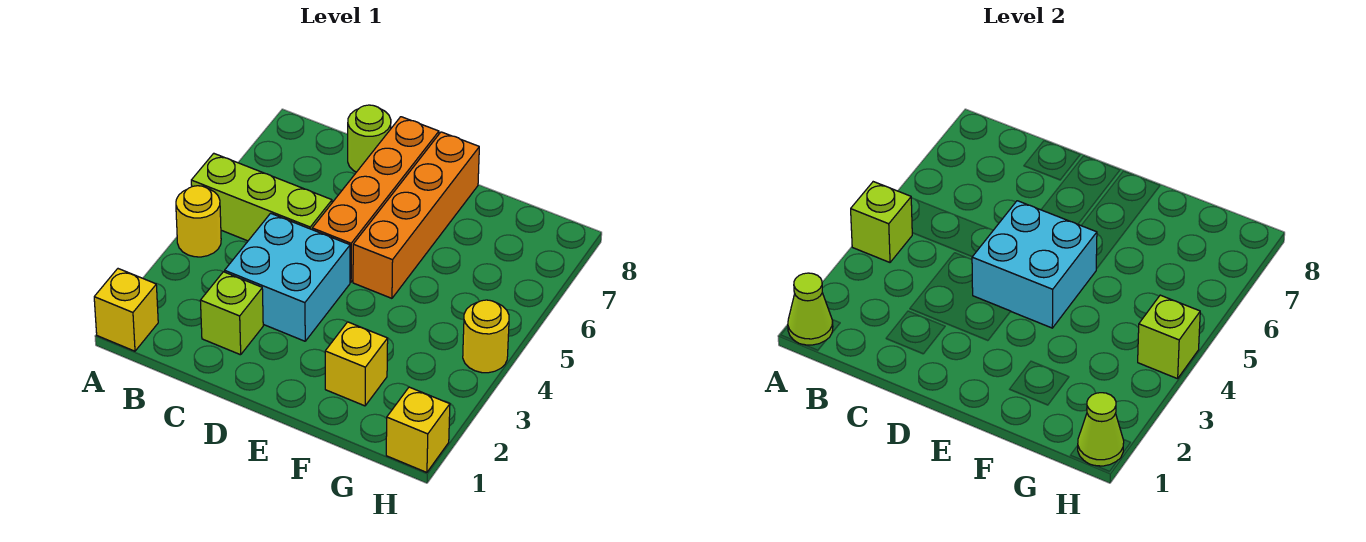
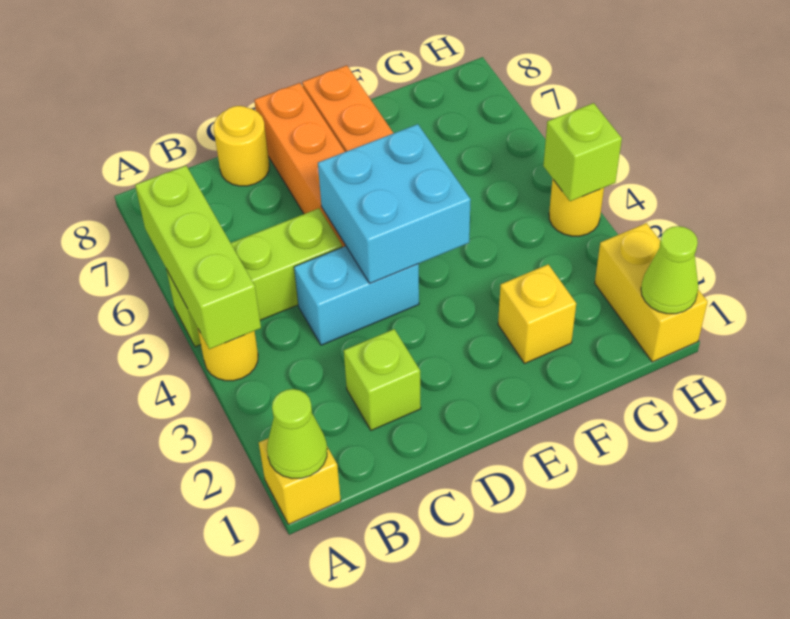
lime 1x1 brick [851,182,912,262] -> lime 1x3 brick [135,166,261,349]
cyan 2x2 brick [225,213,350,341] -> cyan 1x2 brick [294,246,419,345]
lime 1x1 round brick [348,105,391,172] -> yellow 1x1 round brick [214,106,269,186]
yellow 1x1 brick [386,387,450,472] -> yellow 1x2 brick [595,223,707,362]

